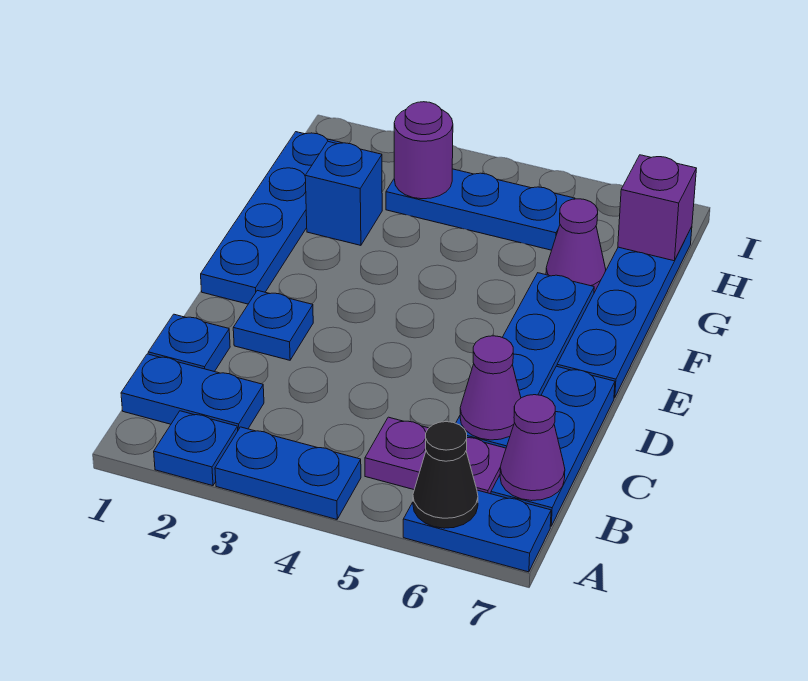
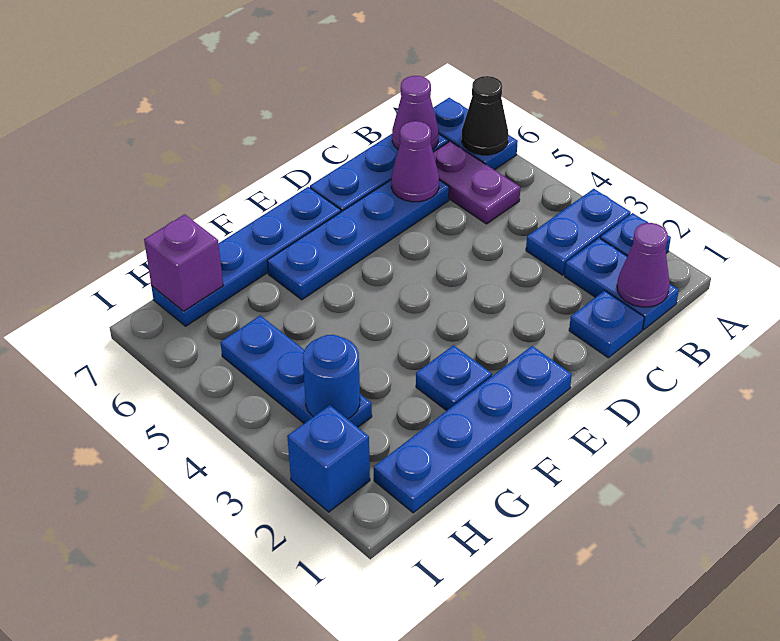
blue 1x2 plate [215,427,361,519] -> blue 1x2 plate turned to [526,189,631,275]
blue 1x1 plate [233,290,313,360] -> blue 1x1 plate moved to [416,345,492,411]
blue 1x1 brick [305,142,382,245] -> blue 1x1 brick moved to [287,405,370,512]
purple 1x1 cone [546,199,606,293] -> purple 1x1 cone moved to [617,223,670,307]
purple 1x1 round brick [394,102,453,199] -> blue 1x1 round brick [303,335,360,419]

